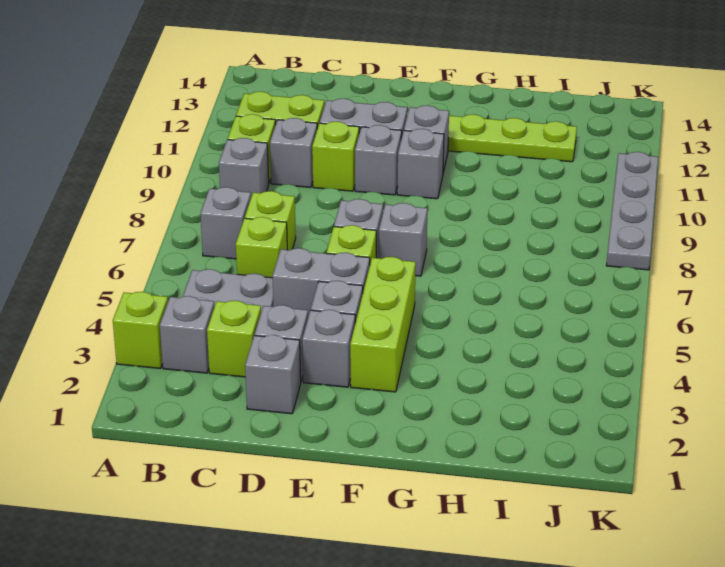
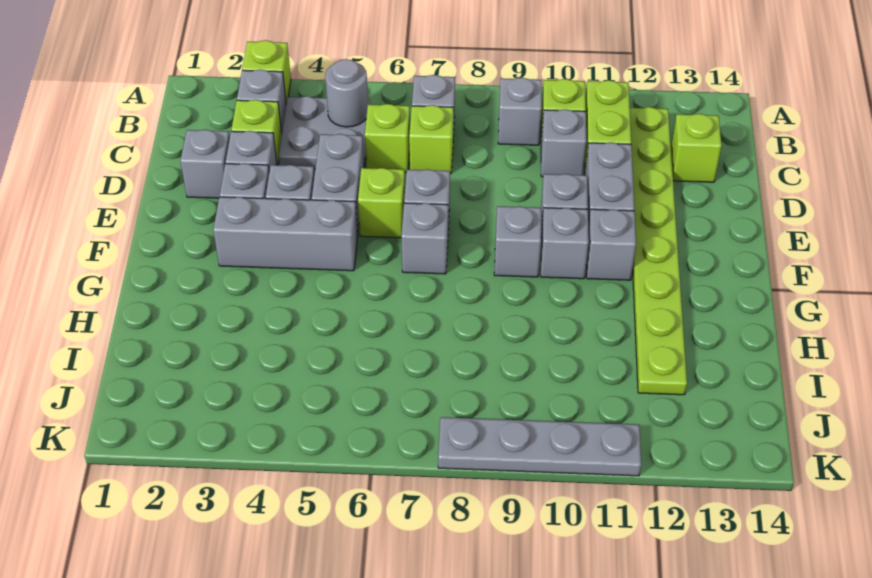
none -> grey 1x1 round brick [325,59,368,127]
lime 1x1 brick [312,122,359,191] -> lime 1x1 brick moved to [671,114,722,182]
lime 1x3 brick [350,257,416,392] -> grey 1x3 brick [213,197,358,271]
none -> grey 1x1 brick [494,206,541,277]

